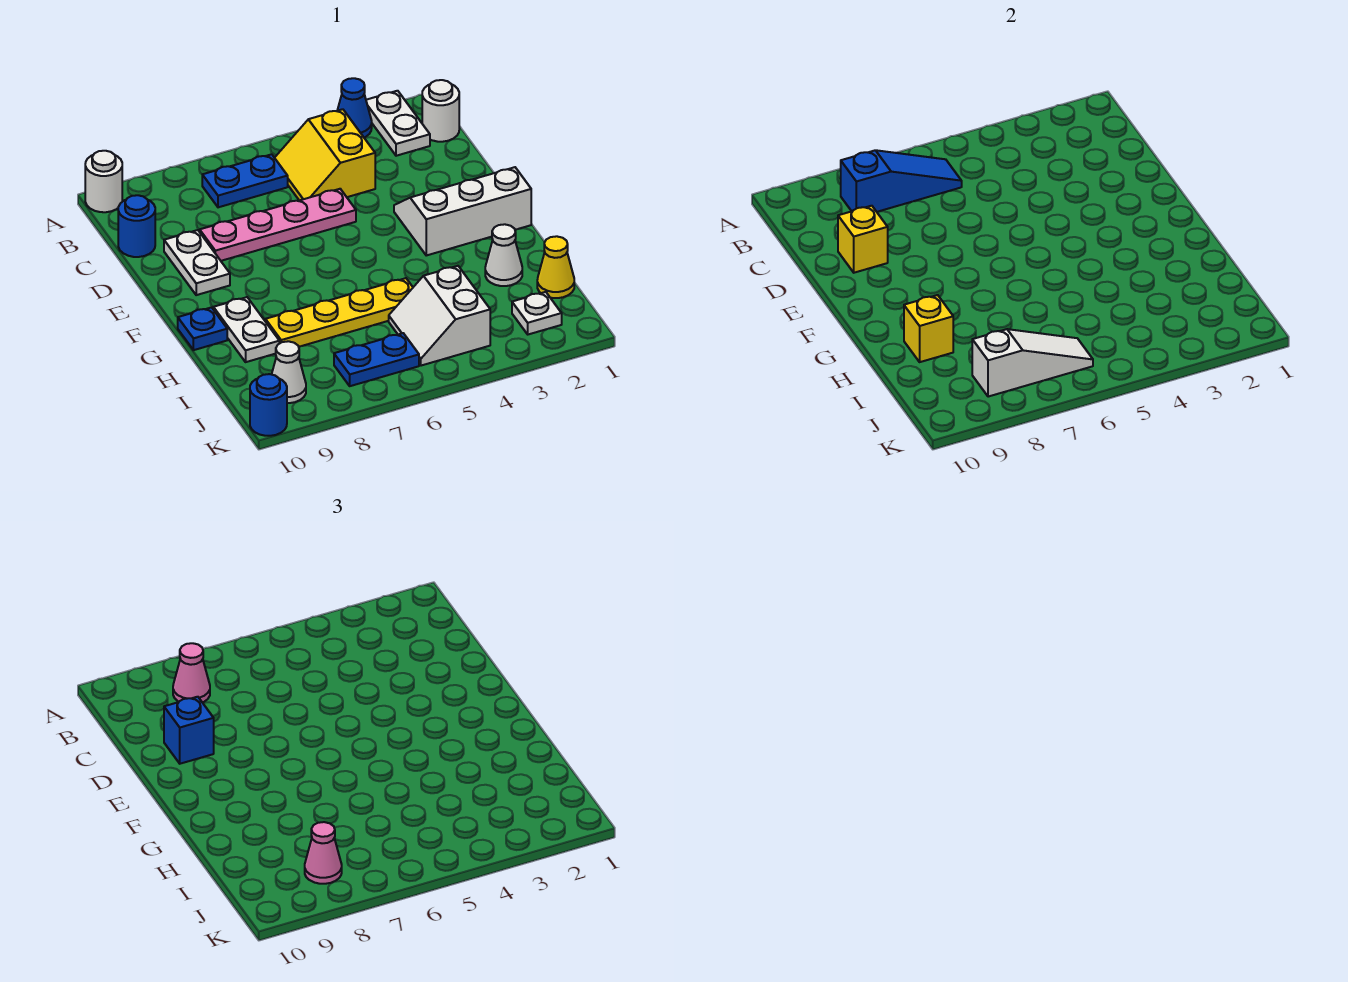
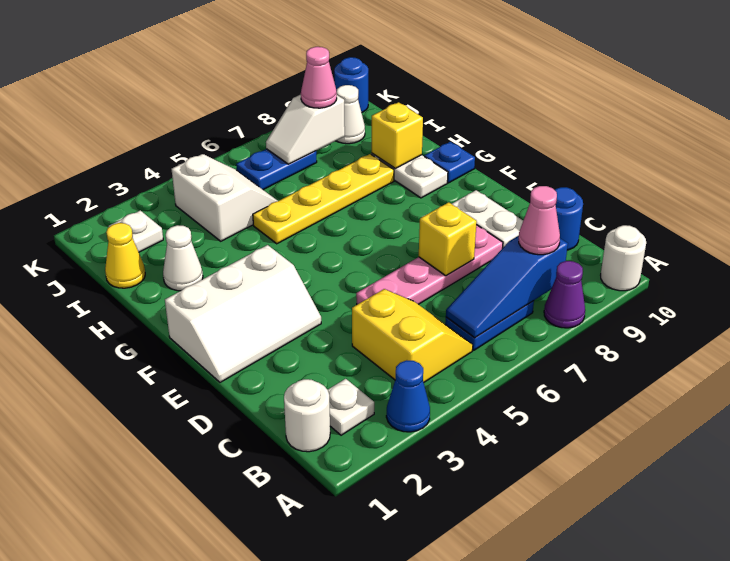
white 1x2 plate [366,91,430,156] -> white 1x1 plate [328,379,374,435]
none -> purple 1x1 cone [544,261,585,328]
yellow 1x1 brick [838,206,888,273] -> yellow 1x1 brick moved to [419,202,477,276]
blue 1x1 brick [164,697,214,764] -> none
white 1x3 slope [972,329,1093,397] -> white 1x2 slope [266,95,345,164]

